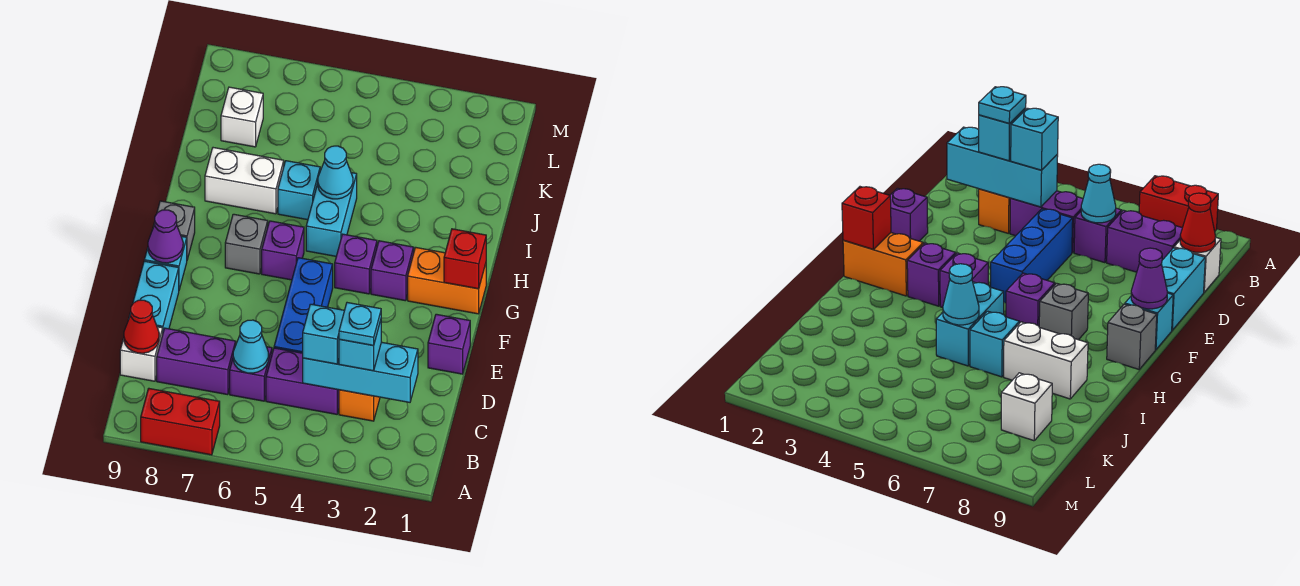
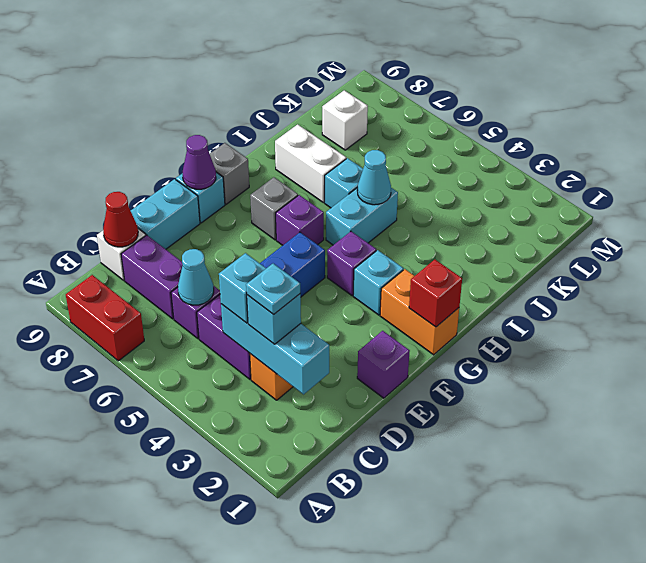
purple 1x1 brick [371,241,414,301] -> cyan 1x1 brick [353,250,404,315]

